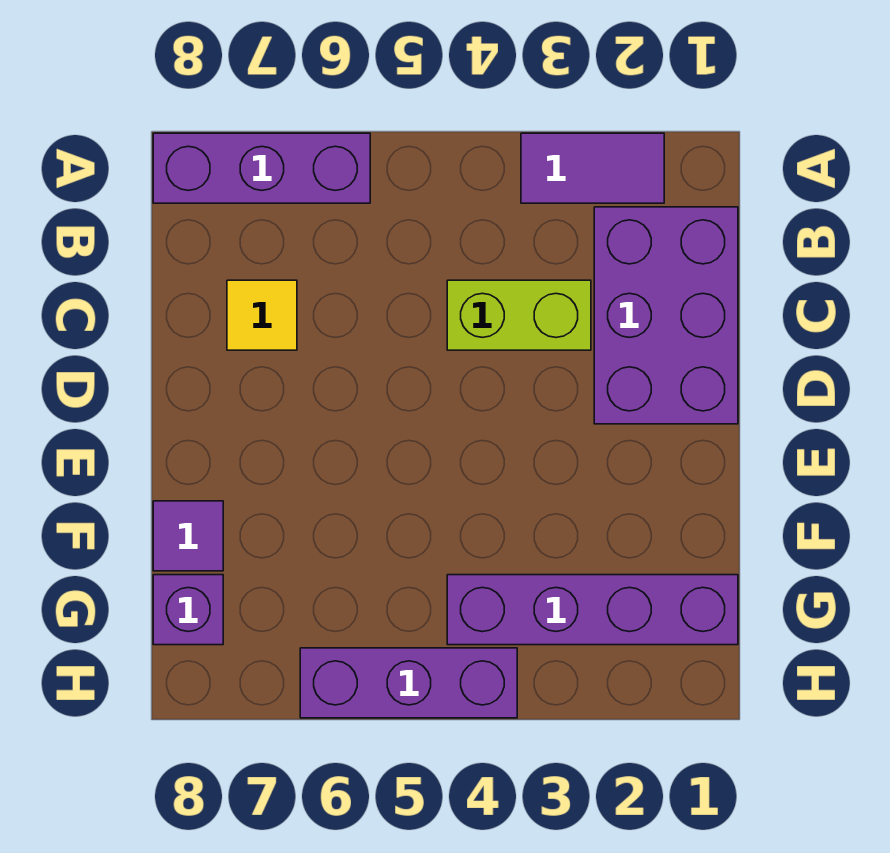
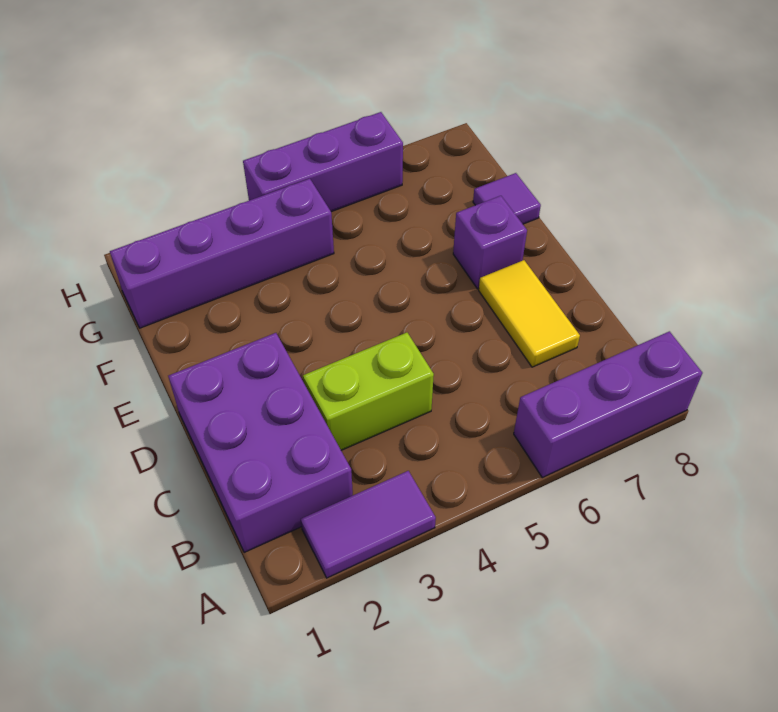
yellow 1x1 tile [227,280,297,350] -> yellow 1x2 tile [479,260,580,367]
purple 1x1 brick [153,575,223,645] -> purple 1x1 brick moved to [453,196,527,289]

